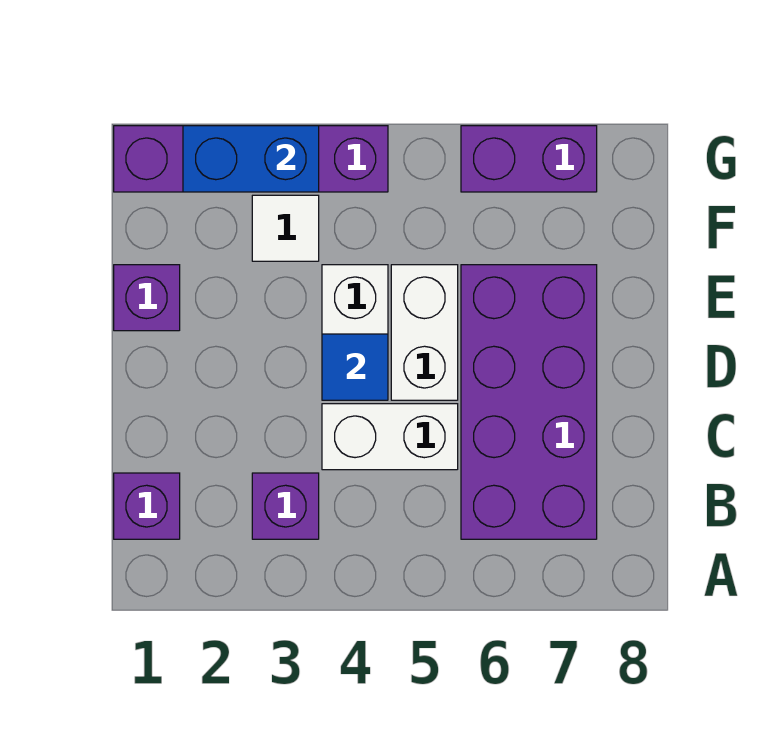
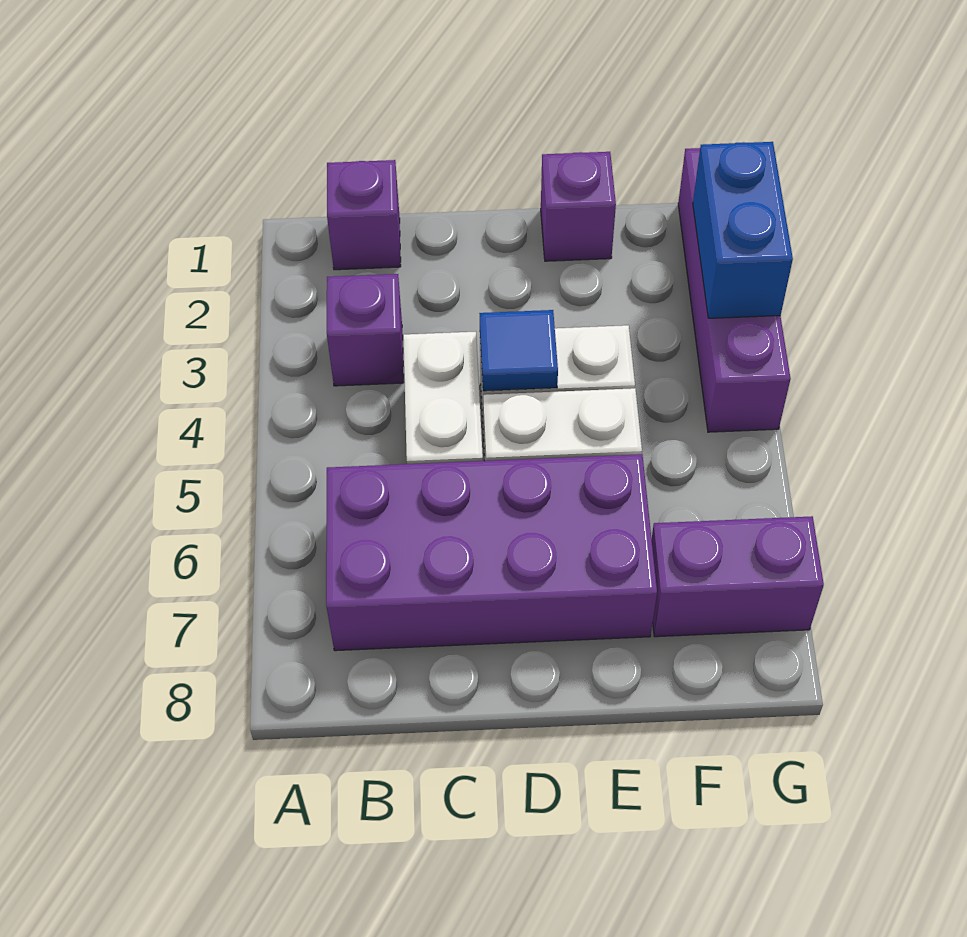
white 1x1 tile [252,195,319,261] -> none
purple 1x2 brick [461,126,597,192] -> purple 1x2 brick turned to [652,516,824,637]

